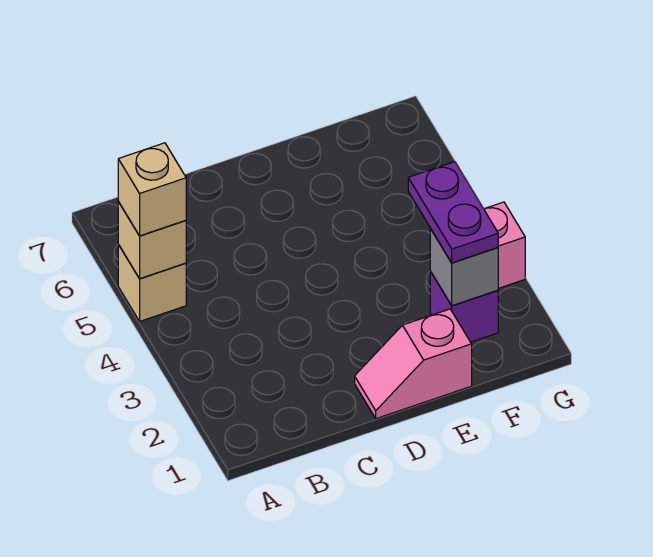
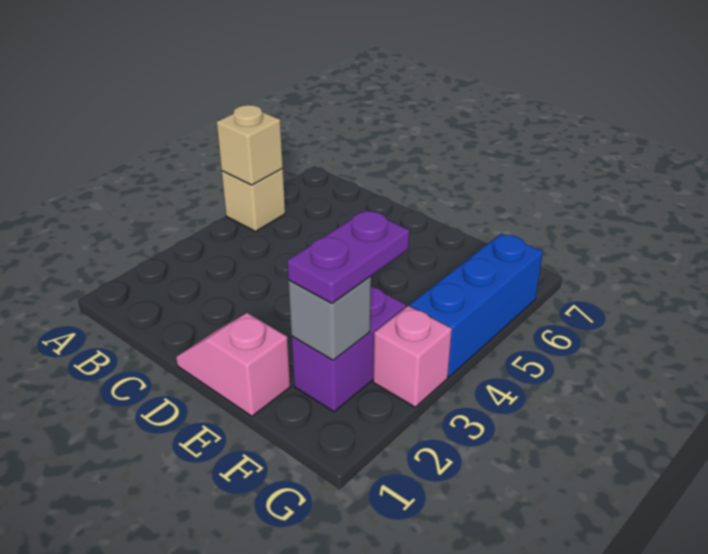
tan 1x1 brick [118,143,186,236] -> none
purple 1x1 brick [430,271,498,342] -> purple 1x2 brick [291,287,406,412]
none -> blue 1x3 brick [410,233,543,377]

